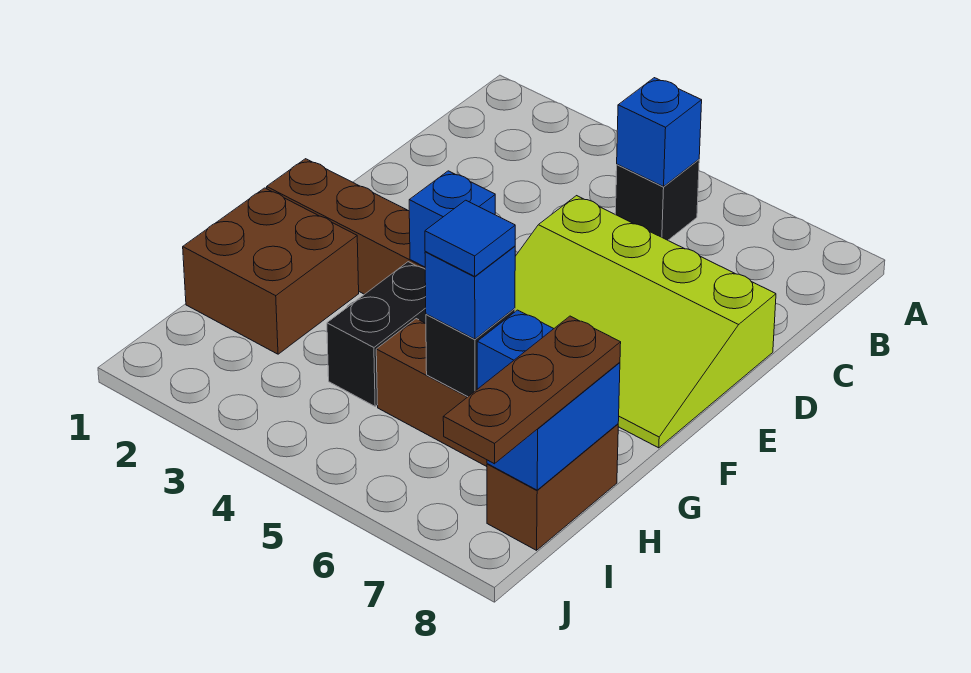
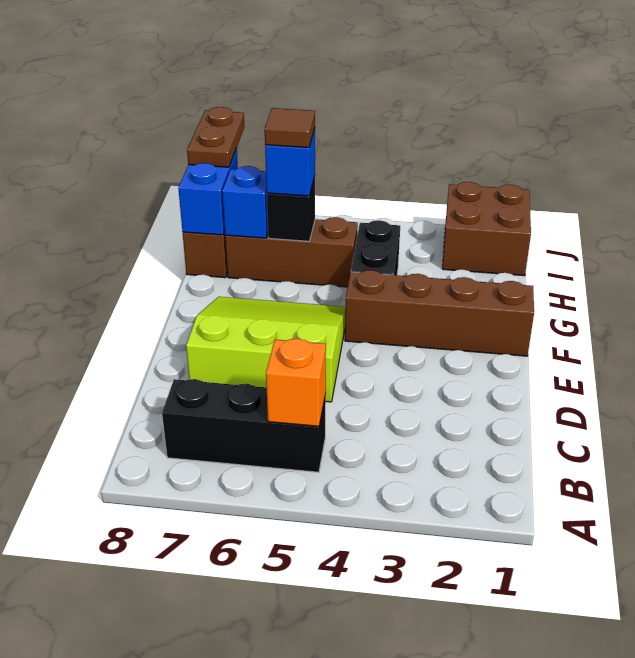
black 1x1 brick [615,160,699,240] -> black 1x3 brick [162,379,326,472]
blue 1x1 brick [617,78,702,187] -> orange 1x1 brick [266,339,326,426]
lime 3x4 slope [515,196,776,448] -> lime 3x3 slope [186,297,346,402]
blue 1x1 brick [409,171,495,267] -> none
brown 2x2 brick [183,188,359,354] -> brown 2x2 brick moved to [442,182,531,276]
blue 1x1 tile [425,200,515,276] -> brown 1x1 tile [265,108,315,148]
brown 1x3 plate [443,316,621,464] -> brown 1x2 plate [187,107,244,167]

